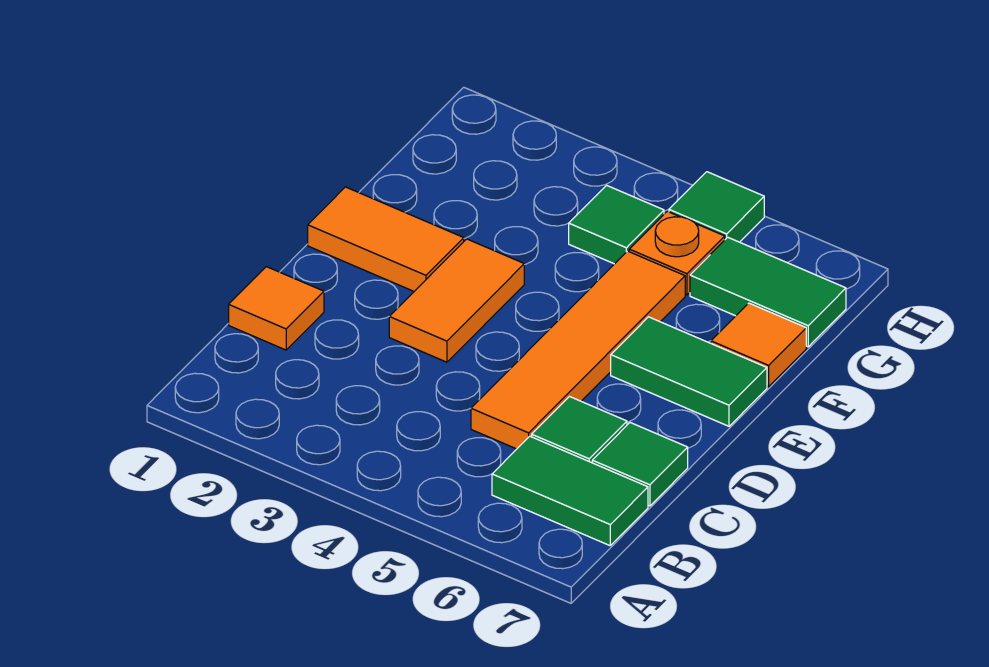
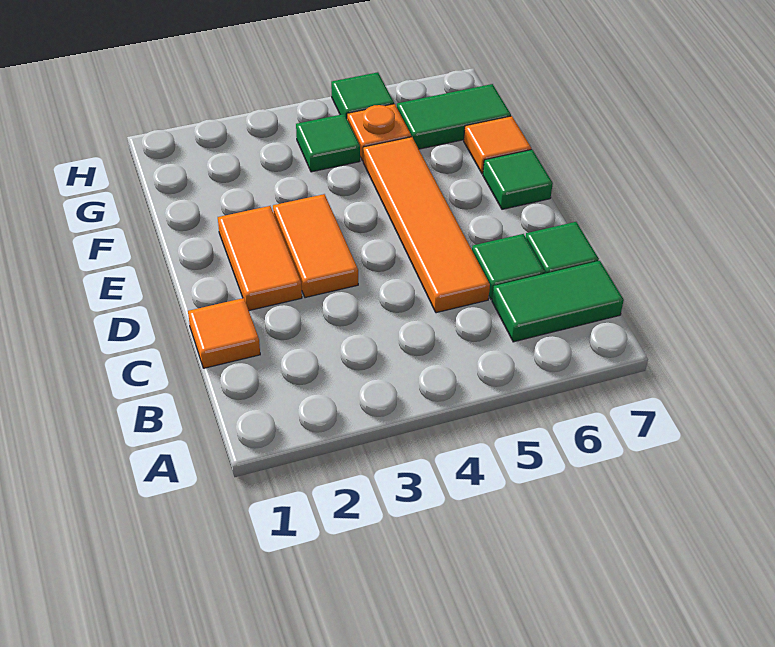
orange 1x2 tile [308,187,464,291] -> orange 1x2 tile turned to [218,206,302,311]
green 1x2 tile [611,317,767,426] -> green 1x1 tile [483,150,553,209]

